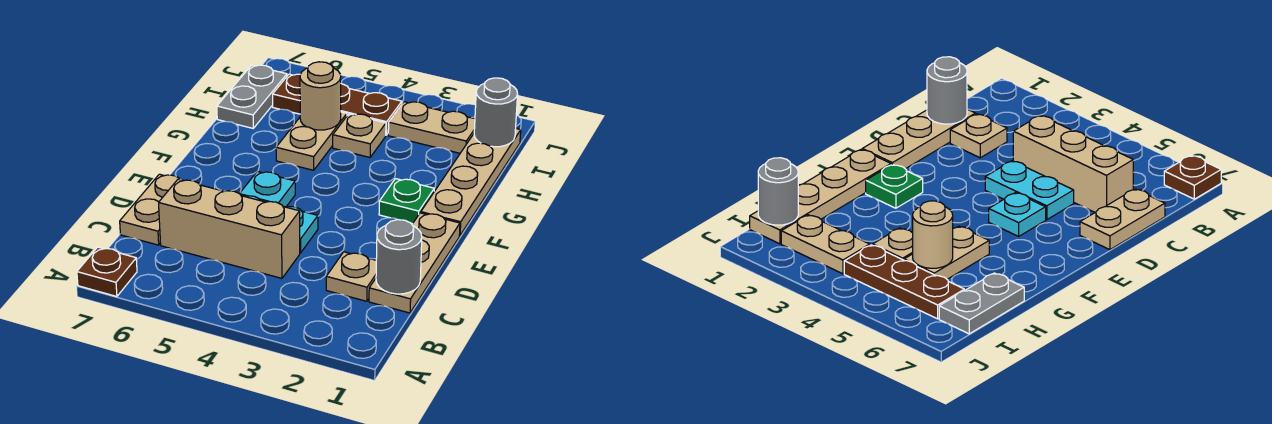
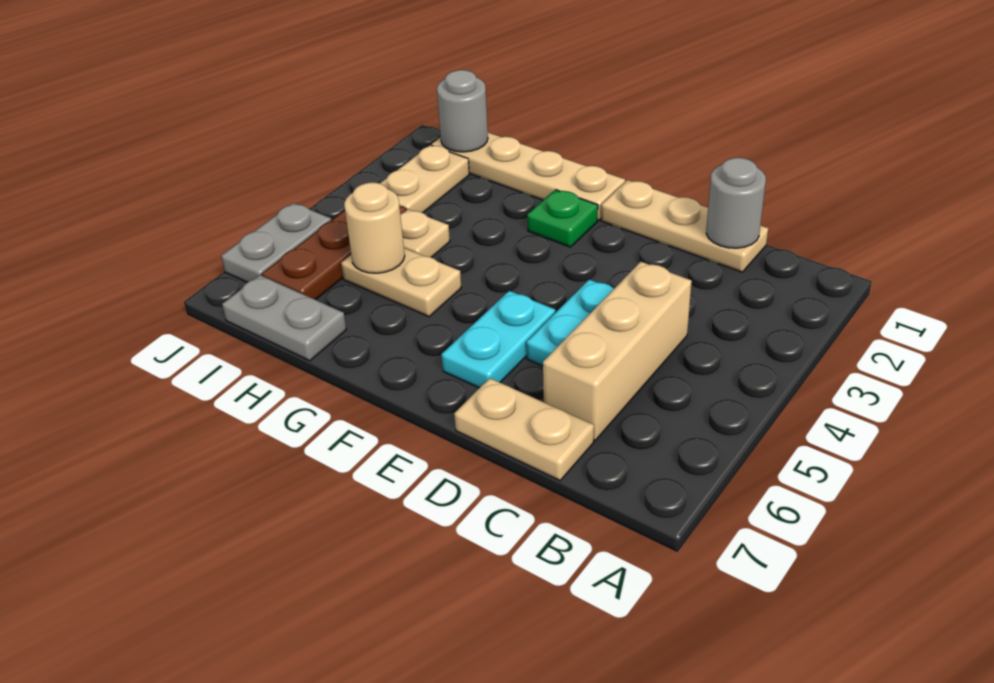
brown 1x1 plate [77,247,137,297] -> none
tan 1x1 plate [326,252,376,301] -> none
cyan 1x1 plate [240,171,295,207] -> cyan 1x2 plate [441,291,555,388]
none -> grey 1x2 plate [221,203,331,282]

